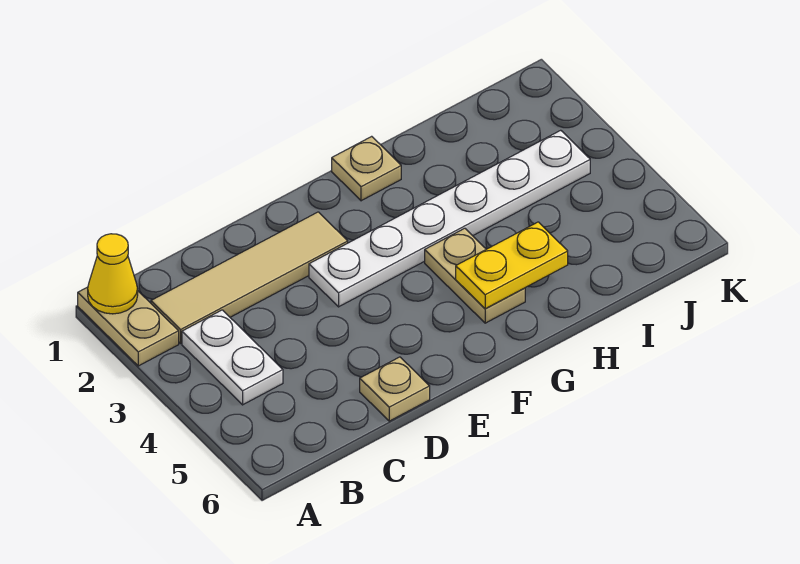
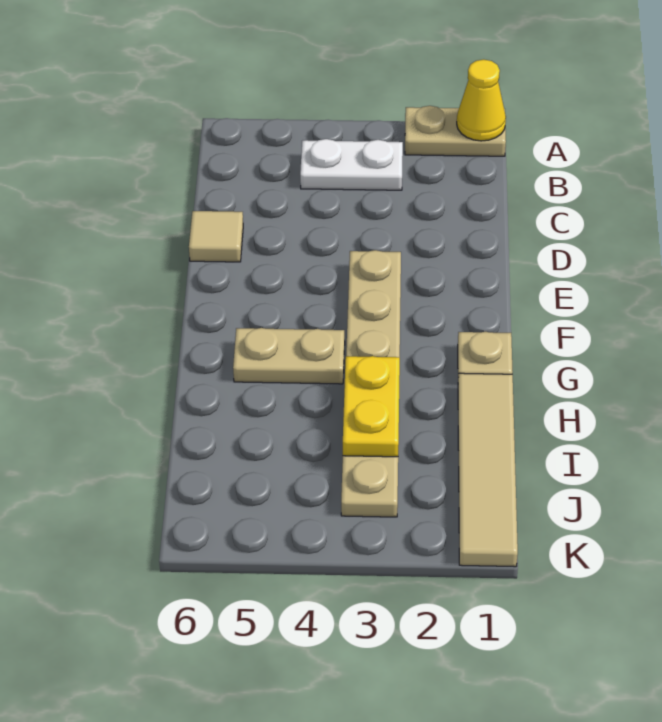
tan 1x4 tile [151,212,348,343] -> tan 1x4 tile moved to [458,373,518,567]
tan 1x1 plate [360,357,430,421] -> tan 1x1 tile [189,211,243,262]
white 1x6 plate [309,130,590,307] -> tan 1x6 plate [341,250,401,517]
yellow 1x2 plate [456,222,568,309] -> yellow 1x2 plate moved to [343,356,400,457]

